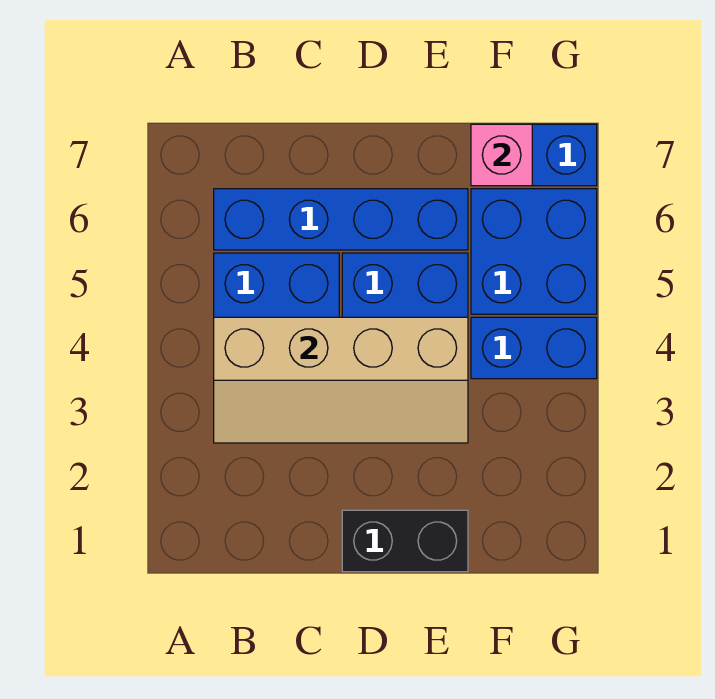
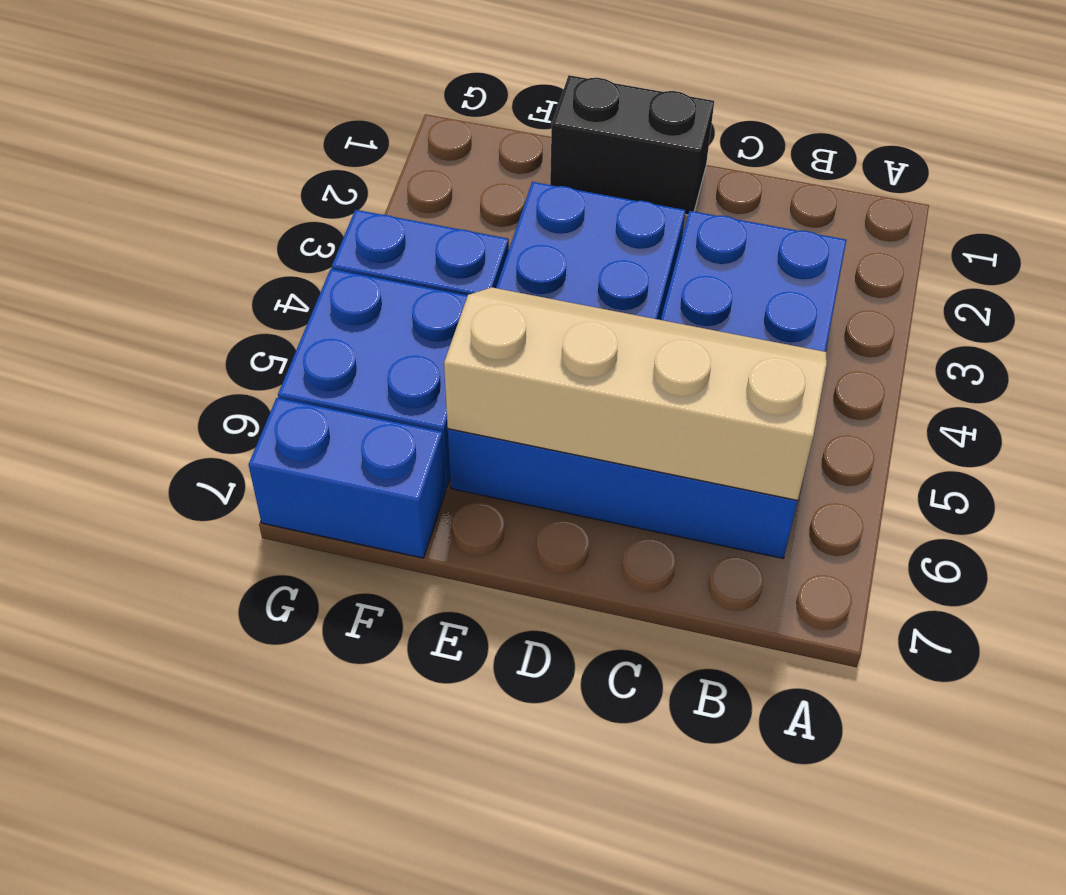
tan 2x4 slope [214,317,468,443] -> tan 2x4 slope moved to [444,287,827,500]
pink 1x1 brick [471,124,532,186] -> none

